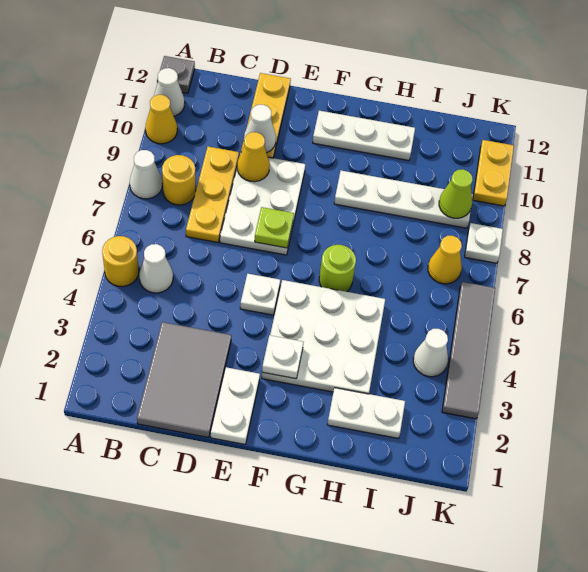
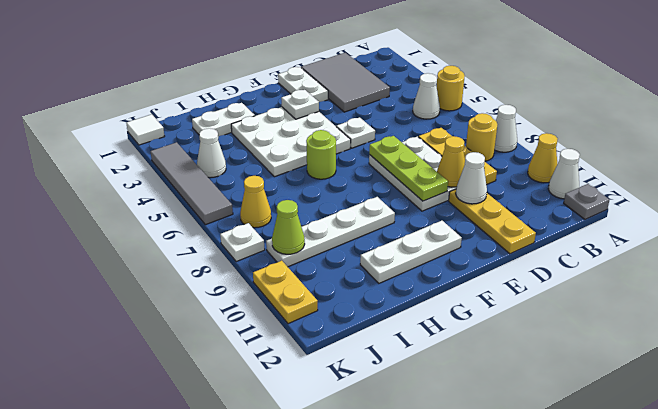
lime 1x1 plate [255,207,294,248] -> lime 1x3 plate [369,136,448,201]
none -> white 1x1 tile [126,114,165,145]

